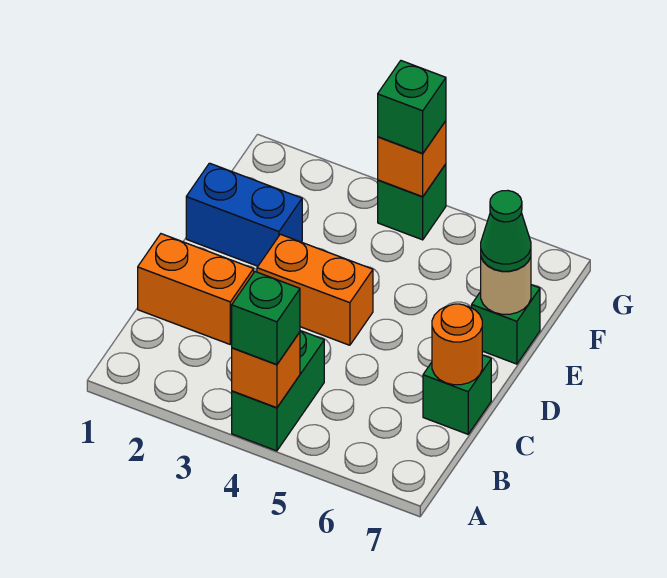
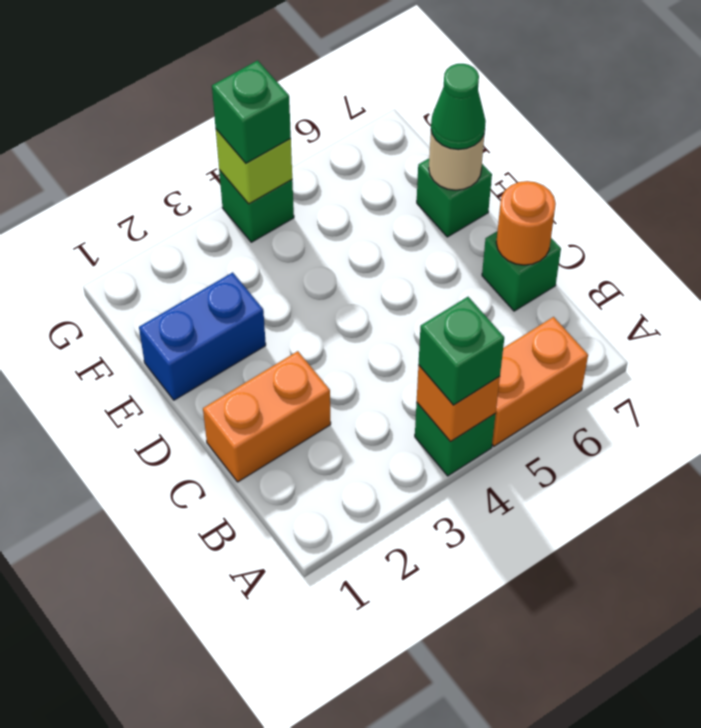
green 1x2 brick [232,331,324,451] -> green 1x1 brick [415,403,496,476]
orange 1x2 brick [257,234,373,345] -> orange 1x2 brick moved to [492,317,588,446]
orange 1x1 brick [378,121,446,197] -> lime 1x1 brick [216,129,292,204]

